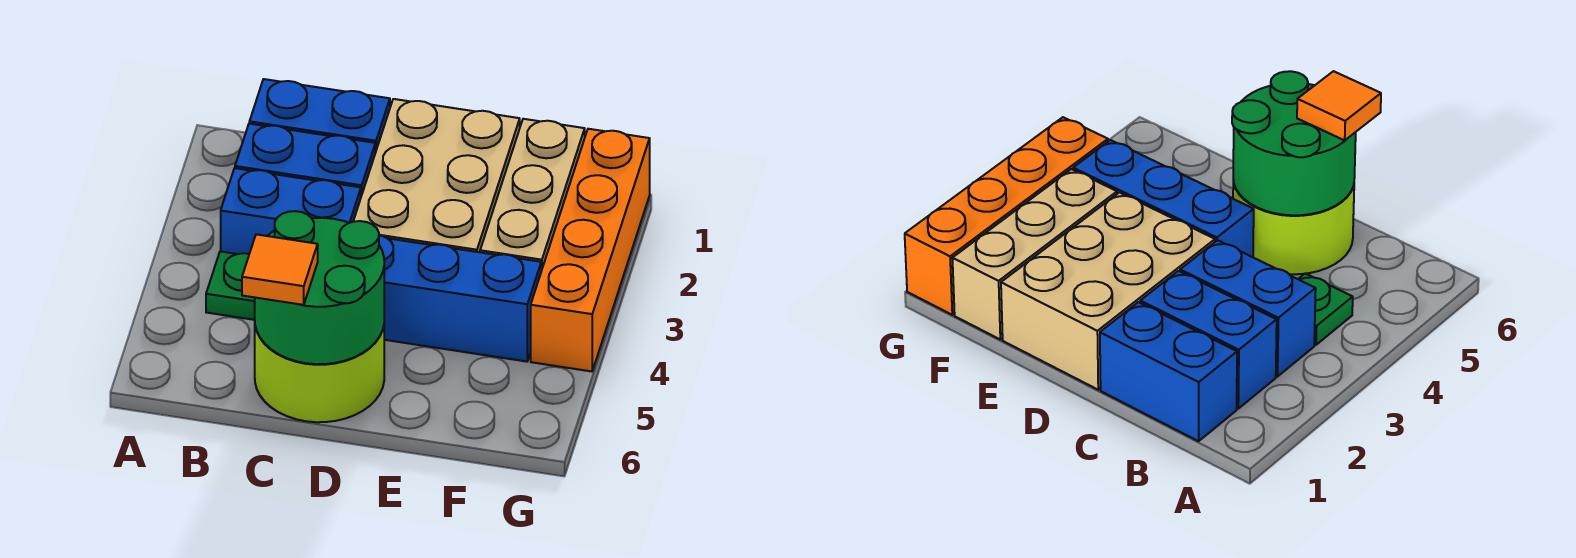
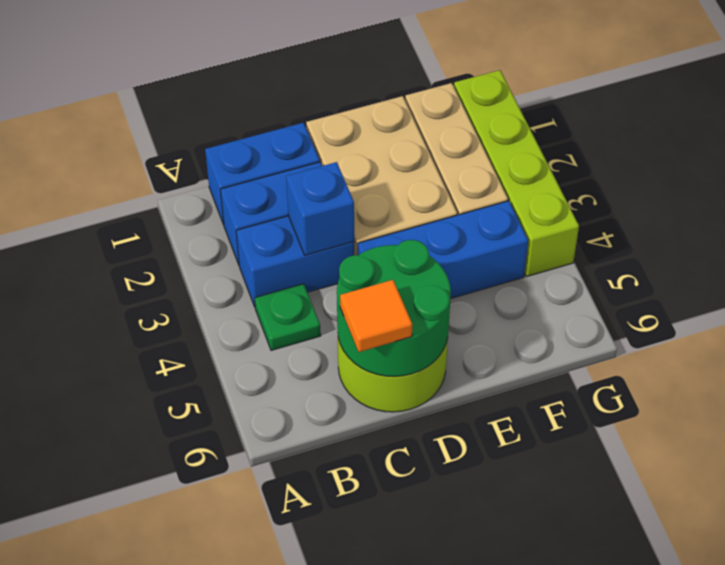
none -> blue 1x1 brick [286,162,354,255]
orange 1x4 brick [531,129,650,371] -> lime 1x4 brick [454,70,579,277]

